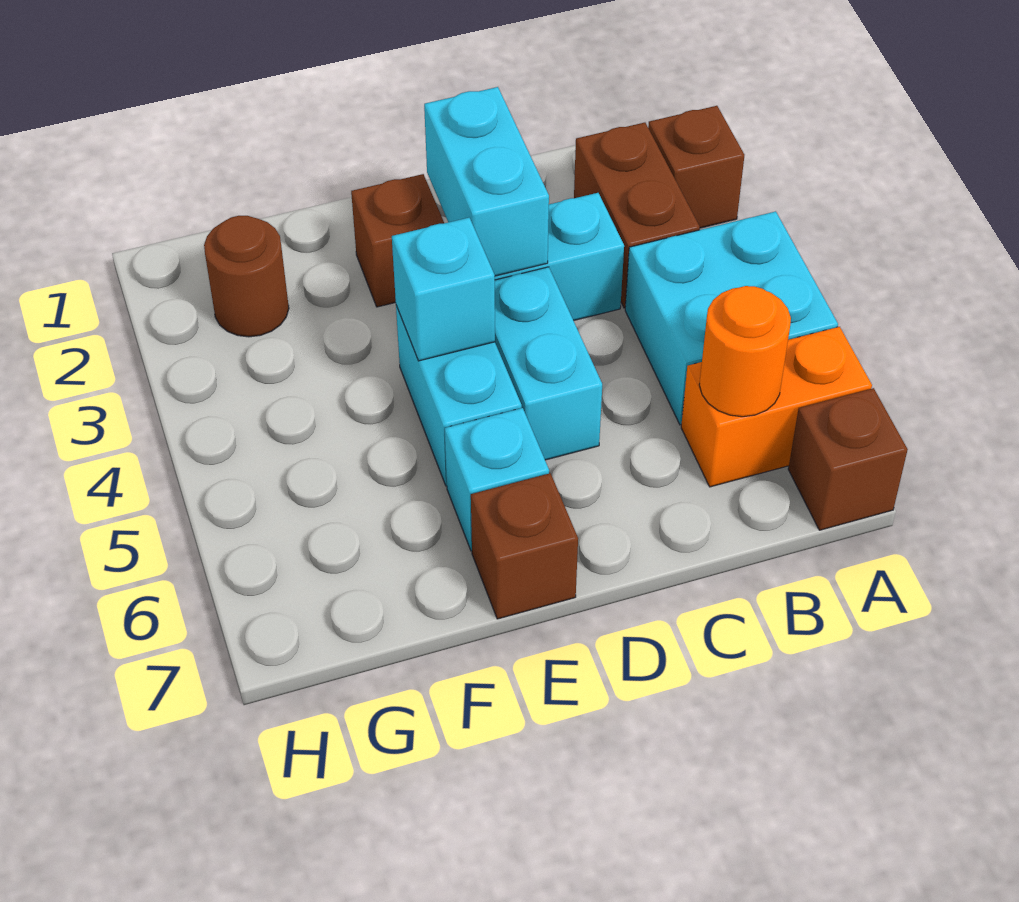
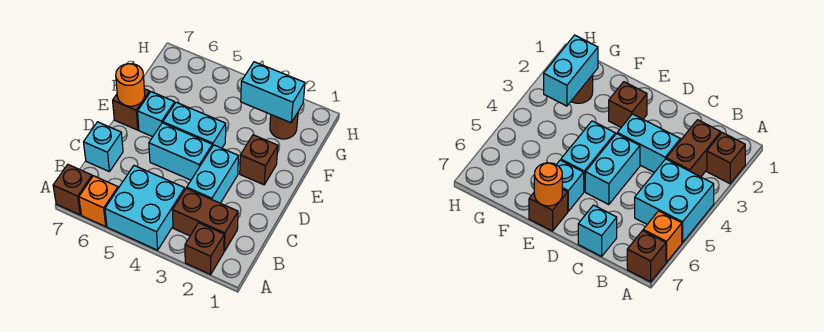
orange 1x2 brick [681,327,872,487] -> orange 1x1 brick [79,176,118,227]
orange 1x1 round brick [699,286,791,417] -> orange 1x1 round brick moved to [116,64,145,106]
cyan 1x2 brick [424,87,549,276] -> cyan 1x2 brick moved to [241,62,305,123]
cyan 1x1 brick [392,218,495,361] -> cyan 1x1 brick moved to [84,122,123,172]

